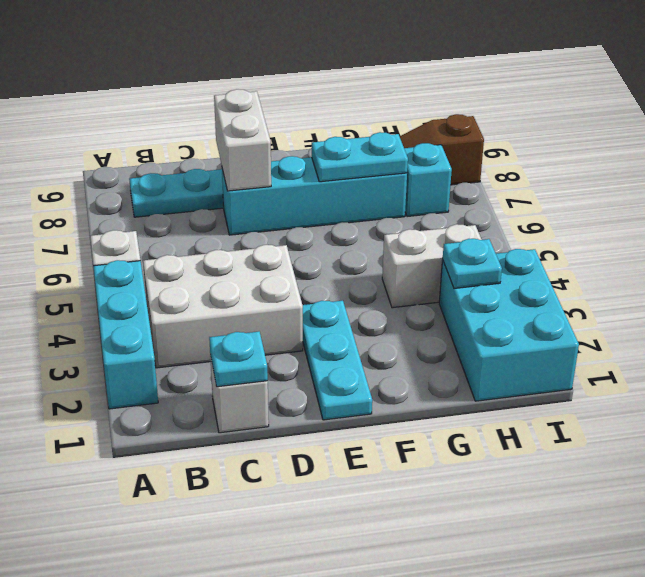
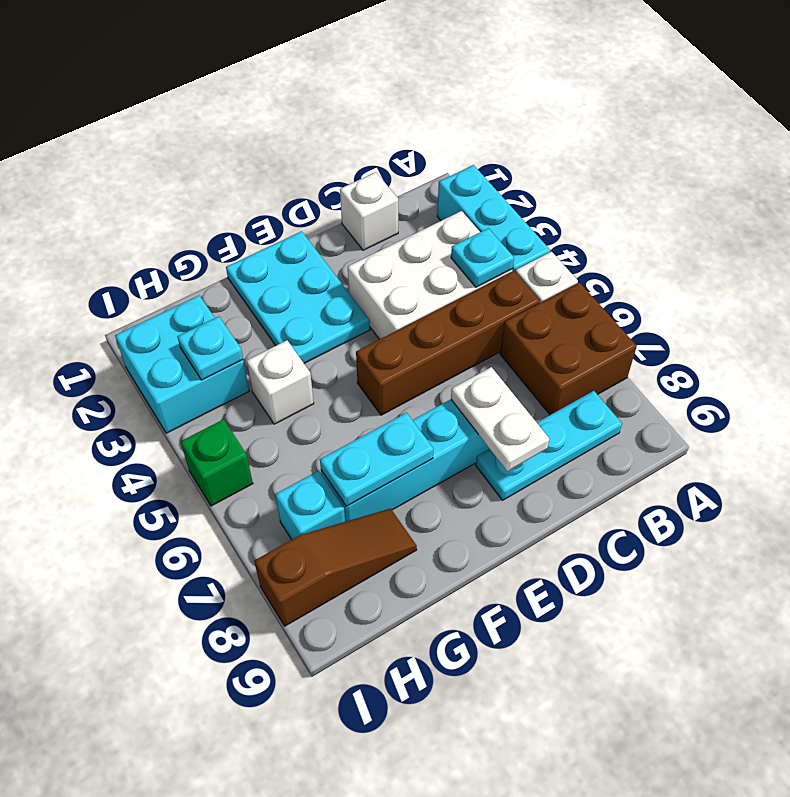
none -> brown 2x2 brick [500,282,637,415]
none -> brown 1x4 brick [356,271,540,415]
cyan 1x1 plate [209,332,268,387] -> cyan 1x1 plate moved to [451,228,514,287]
white 1x2 brick [214,89,271,191] -> white 1x2 plate [451,367,549,471]
cyan 1x3 plate [303,301,372,420] -> cyan 2x3 plate [226,231,370,363]
white 1x2 brick [382,224,482,308] -> white 1x1 brick [247,340,314,424]
cyan 2x3 brick [439,249,579,401] -> cyan 2x2 brick [115,295,249,433]
none -> green 1x1 brick [181,419,253,506]

